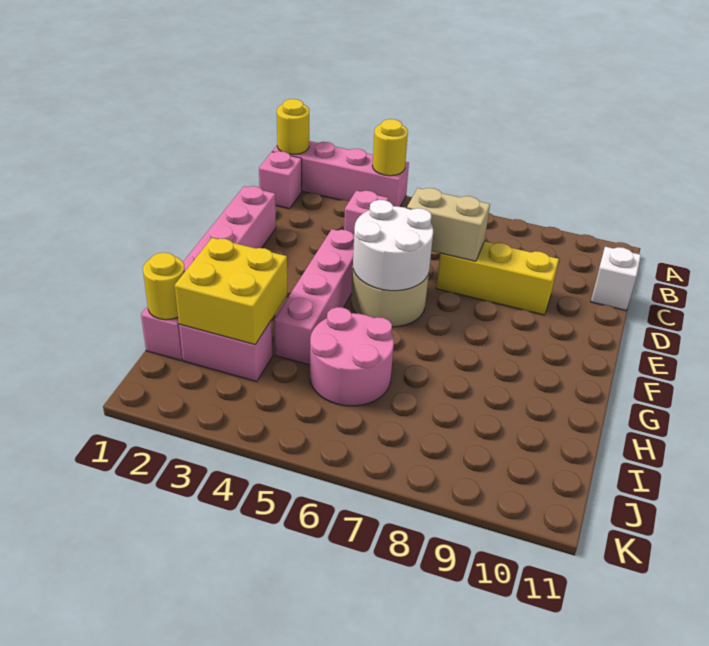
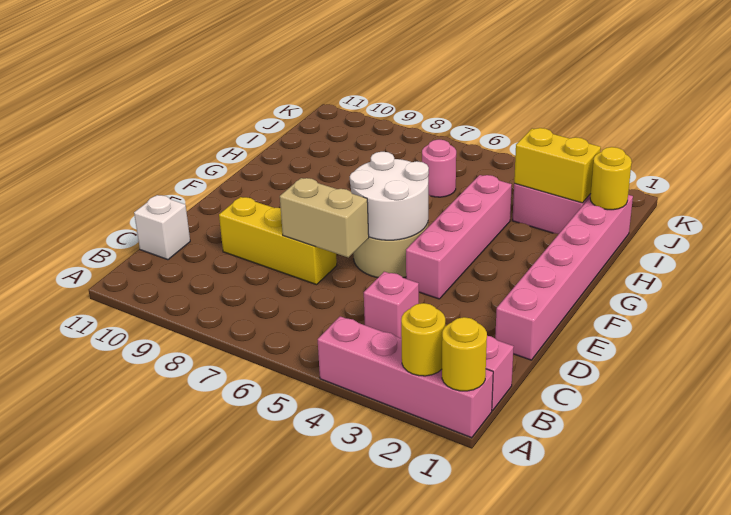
yellow 1x1 round brick [372,119,408,176] -> yellow 1x1 round brick moved to [401,303,445,376]
yellow 2x2 brick [175,238,287,345] -> yellow 1x2 brick [514,128,601,203]
pink 2x2 round brick [310,307,394,406] -> pink 1x1 round brick [422,140,456,197]

